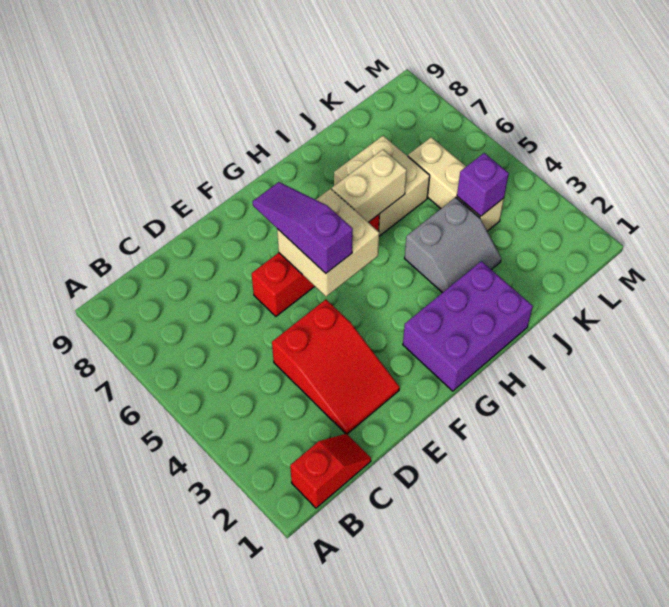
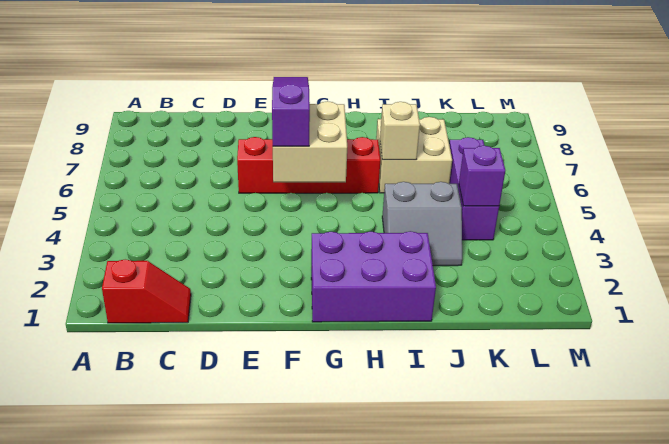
red 2x3 slope [272,300,400,434] -> none
tan 1x2 brick [332,149,407,222] -> tan 1x1 brick [380,102,420,160]
tan 1x3 brick [408,137,504,231] -> purple 1x3 brick [449,137,499,240]

